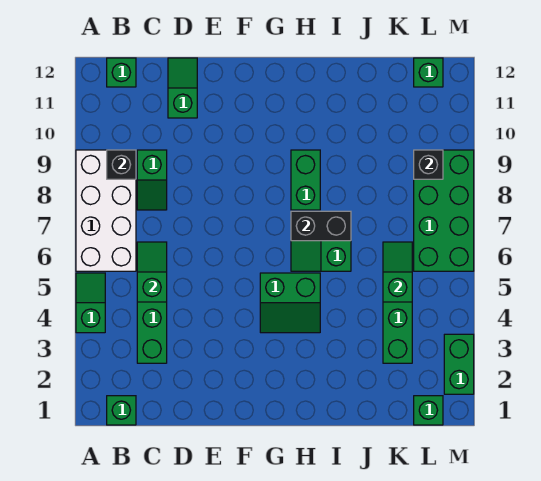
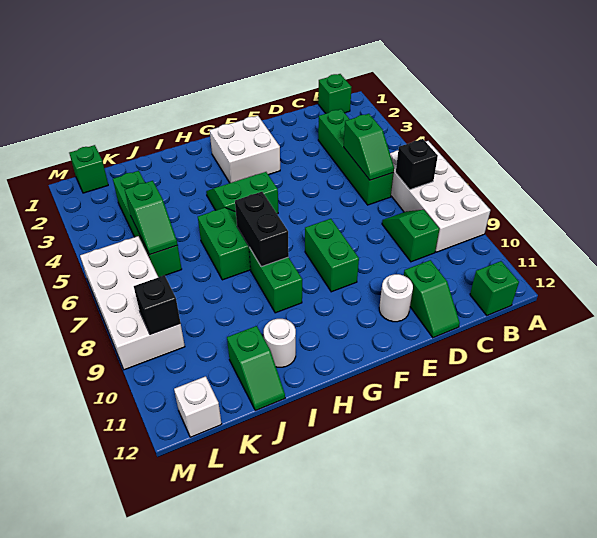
green 1x2 slope [76,273,105,333] -> green 1x2 slope moved to [227,326,285,411]
black 1x1 brick [107,150,136,179] -> black 1x1 brick moved to [396,139,438,190]
none -> white 1x1 round brick [379,274,413,322]
none -> white 2x2 brick [210,116,280,183]
black 1x2 brick [291,211,351,241] -> black 1x2 brick turned to [235,192,289,267]
none -> white 1x1 round brick [264,319,296,367]
green 2x4 brick [414,150,474,271] -> white 2x4 brick [80,236,185,370]
green 1x1 brick [414,58,443,87] -> white 1x1 brick [174,376,221,437]
green 1x2 brick [444,334,474,394] -> green 1x2 brick moved to [305,219,359,292]

